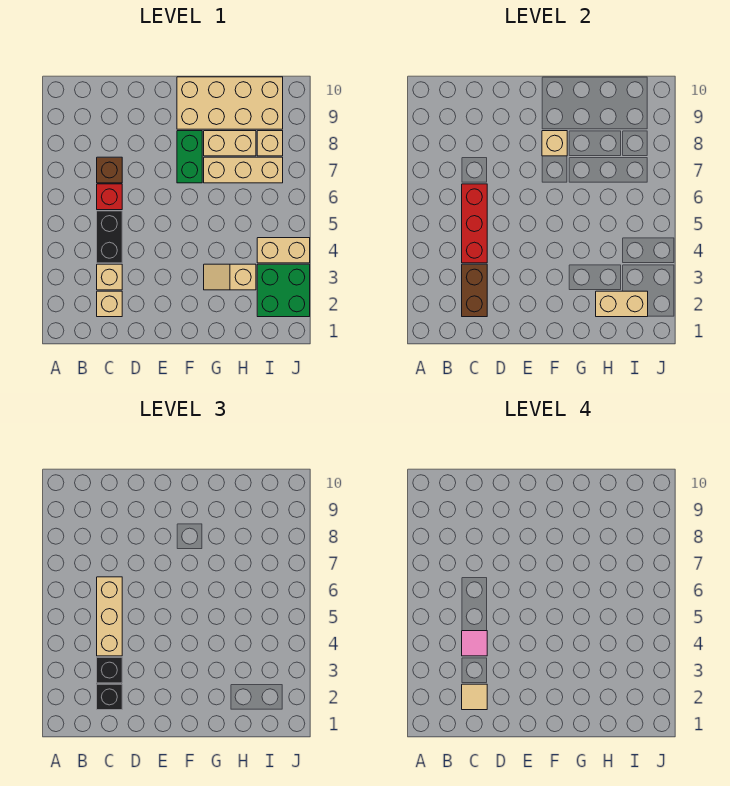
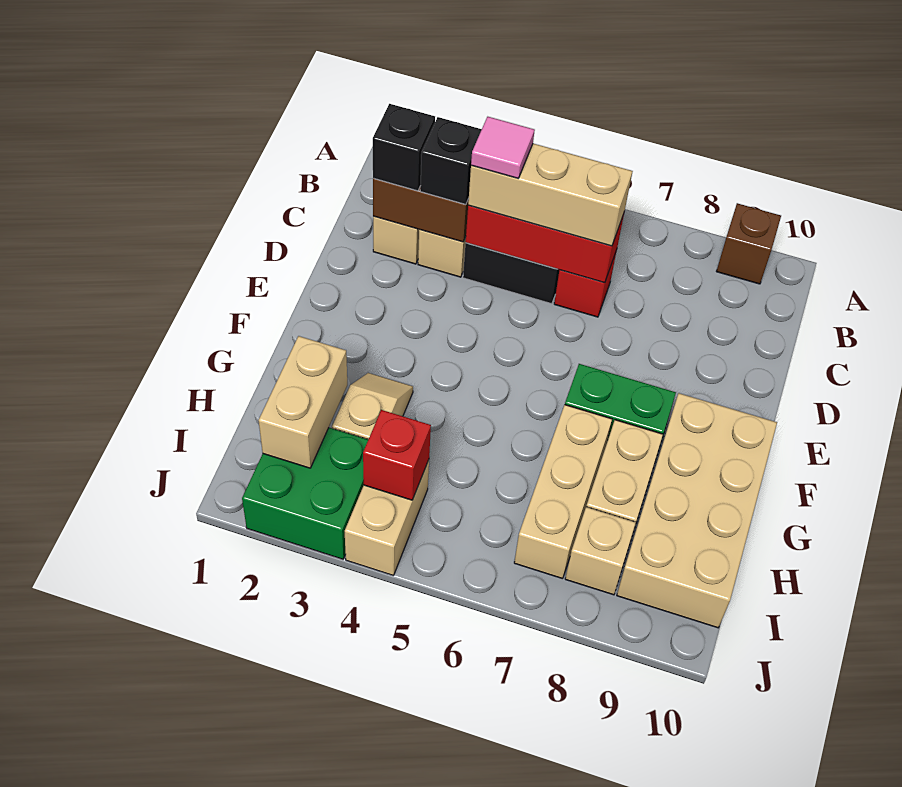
tan 1x1 tile [462,684,487,710] -> none
brown 1x1 brick [97,157,122,183] -> brown 1x1 brick moved to [716,203,781,284]
tan 1x1 brick [542,131,567,156] -> none
none -> red 1x1 brick [363,410,431,500]

